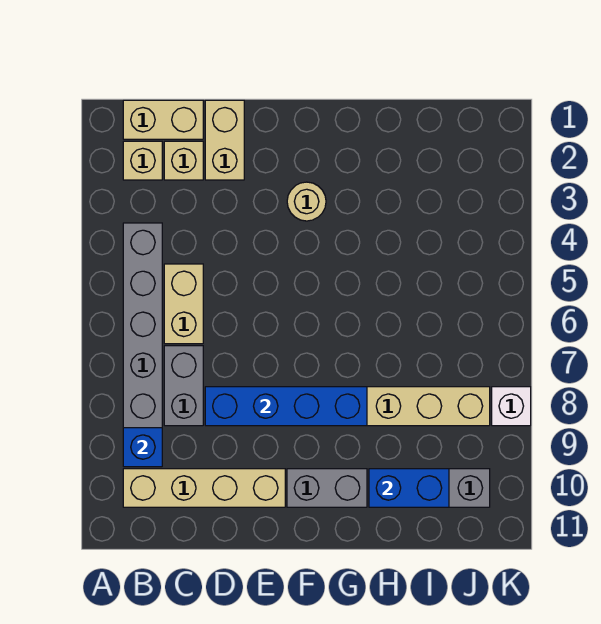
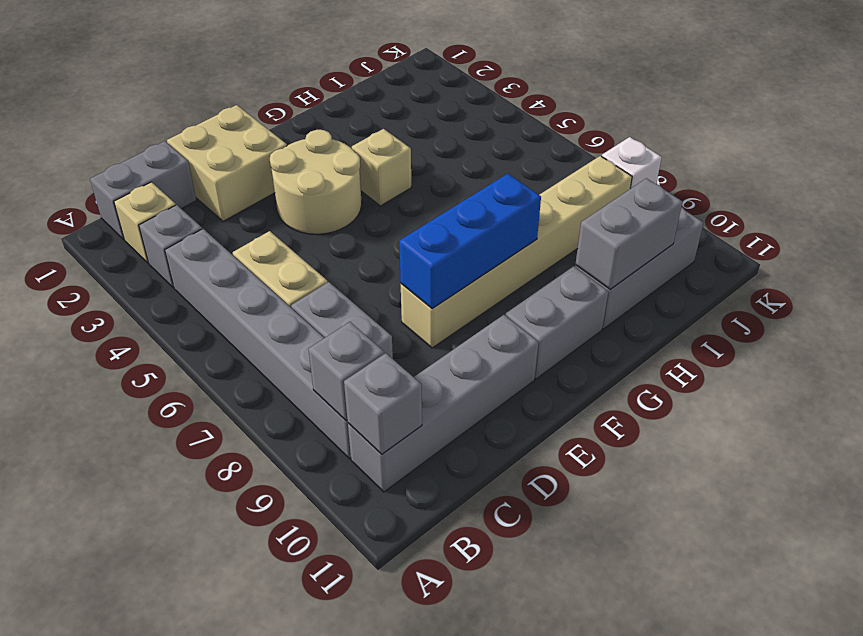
tan 1x2 brick [123,100,203,139] -> grey 1x2 brick [90,141,196,239]
none -> grey 1x1 brick [139,205,202,288]
blue 1x1 brick [123,428,162,467] -> grey 1x1 brick [308,322,384,420]
tan 1x4 brick [123,469,285,507] -> grey 1x4 brick [348,315,538,492]
none -> grey 1x1 brick [344,353,422,454]
tan 1x1 brick [164,141,203,180] -> tan 1x1 brick moved to [352,129,411,206]
tan 1x2 brick [205,100,244,180] -> tan 2x2 brick [167,105,287,221]
blue 1x4 brick [205,387,367,426] -> blue 1x3 brick [399,174,541,309]
tan 1x1 round brick [287,182,326,221] -> tan 2x2 round brick [270,130,362,234]
blue 1x2 brick [369,469,449,507] -> grey 1x2 brick [575,178,683,289]

